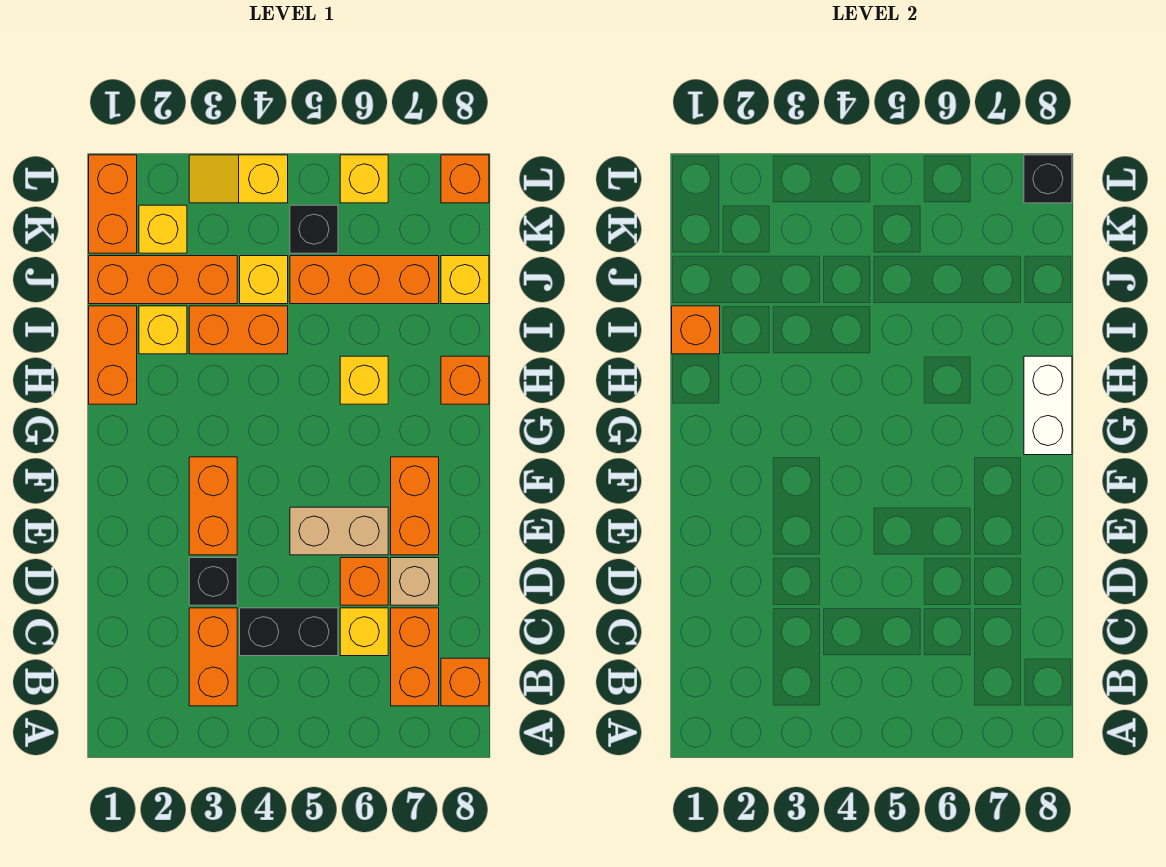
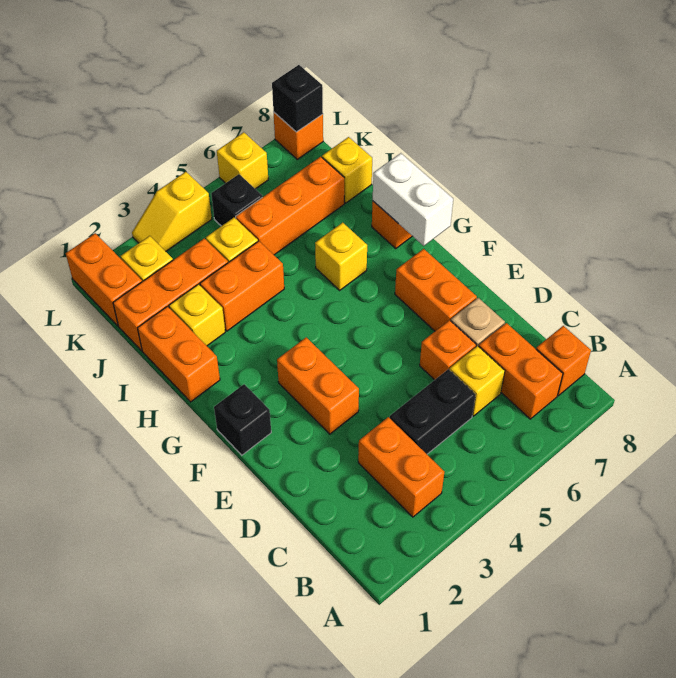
black 1x1 brick [189,558,237,605] -> black 1x1 brick moved to [214,384,271,455]
tan 1x2 brick [290,507,388,555] -> none
orange 1x1 brick [672,306,720,354] -> none

